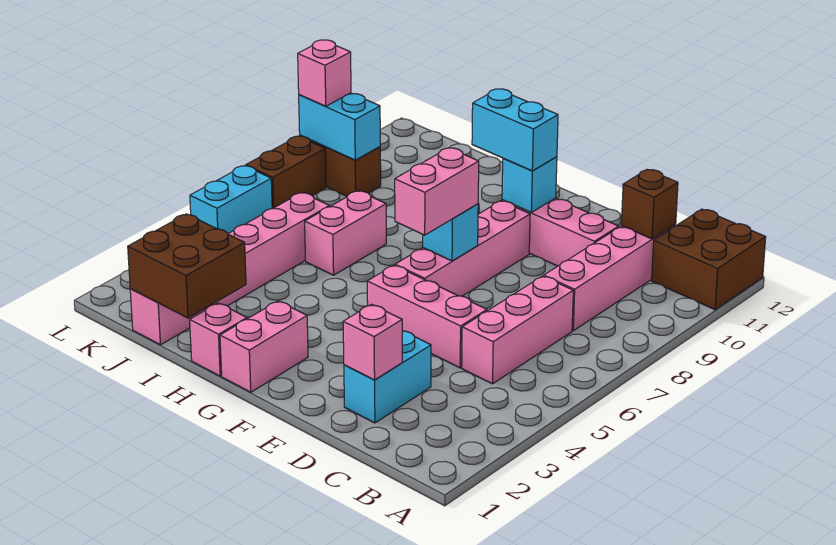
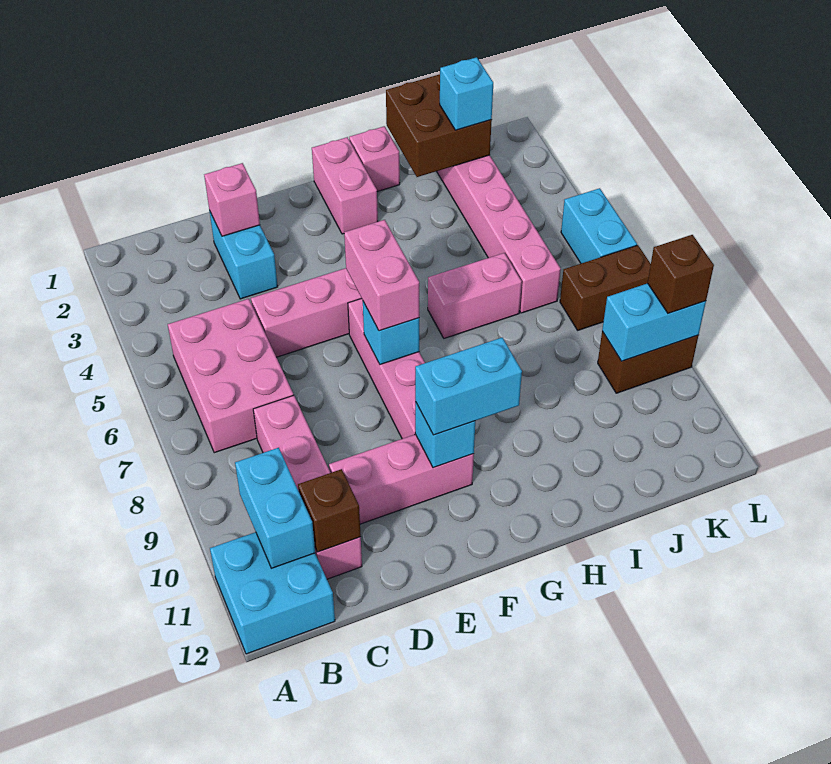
brown 2x2 brick [652,209,766,310] -> cyan 2x2 brick [210,532,335,654]
none -> cyan 1x2 brick [235,448,315,568]
pink 1x3 brick [462,276,573,384] -> pink 2x3 brick [168,299,293,453]
pink 1x2 brick [305,191,386,275] -> pink 1x2 brick turned to [428,253,522,338]
none -> cyan 1x1 brick [440,57,493,130]
brown 1x2 brick [246,136,326,209] -> brown 1x2 brick turned to [560,245,651,330]
pink 1x1 brick [298,40,351,106] -> brown 1x1 brick [648,235,714,313]

